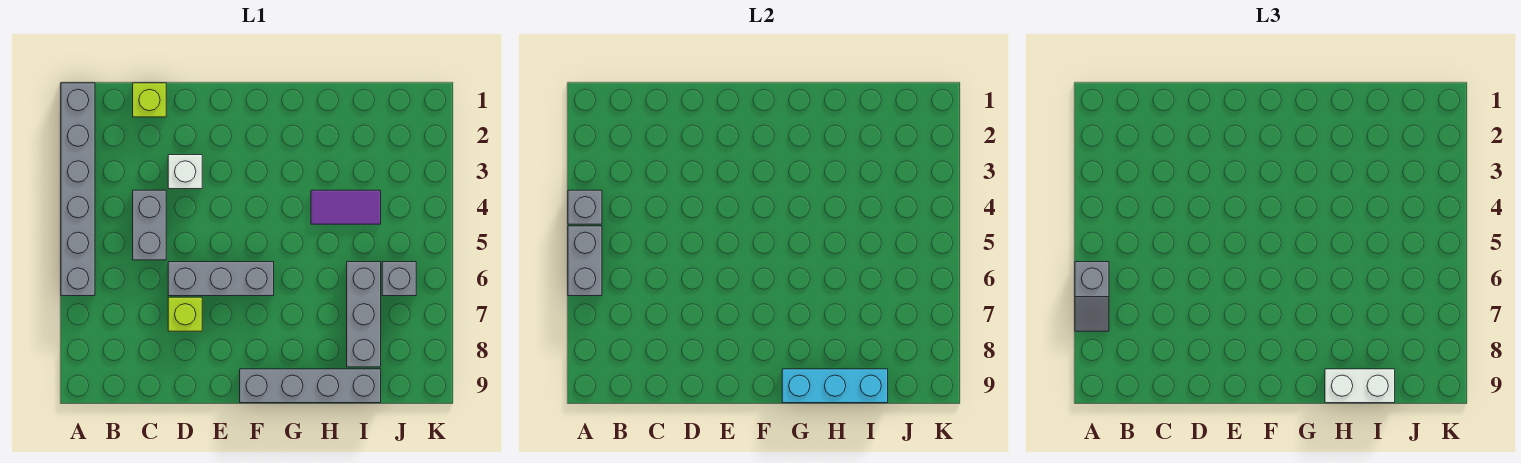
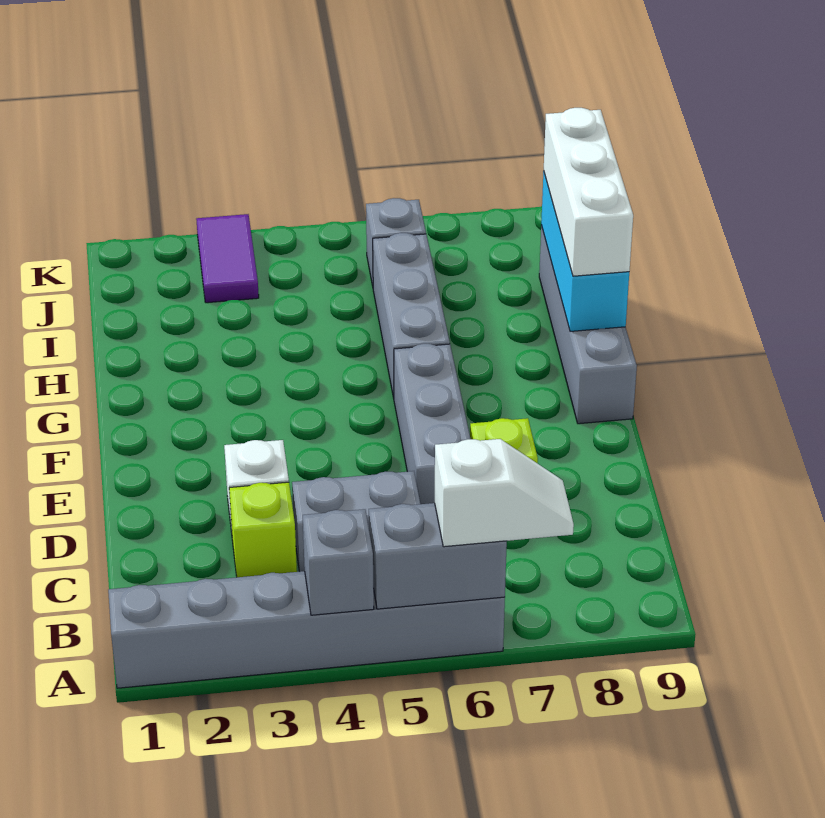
grey 1x2 slope [1075,262,1109,331] -> white 1x2 slope [435,439,574,547]
lime 1x1 brick [133,83,166,117] -> lime 1x1 brick moved to [229,482,297,577]
purple 1x2 tile [311,190,381,224] -> purple 1x2 tile moved to [196,214,259,303]
white 1x2 brick [1325,369,1395,403] -> white 1x3 brick [544,108,633,276]
grey 1x3 brick [347,262,381,367] -> grey 1x3 brick turned to [373,233,450,398]

